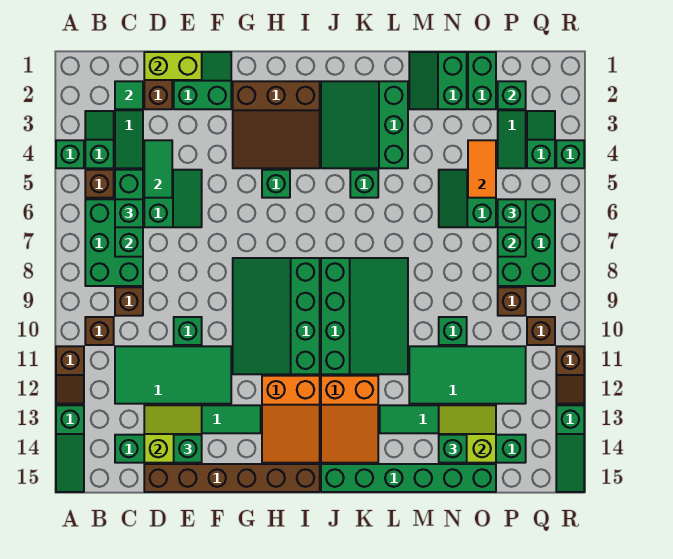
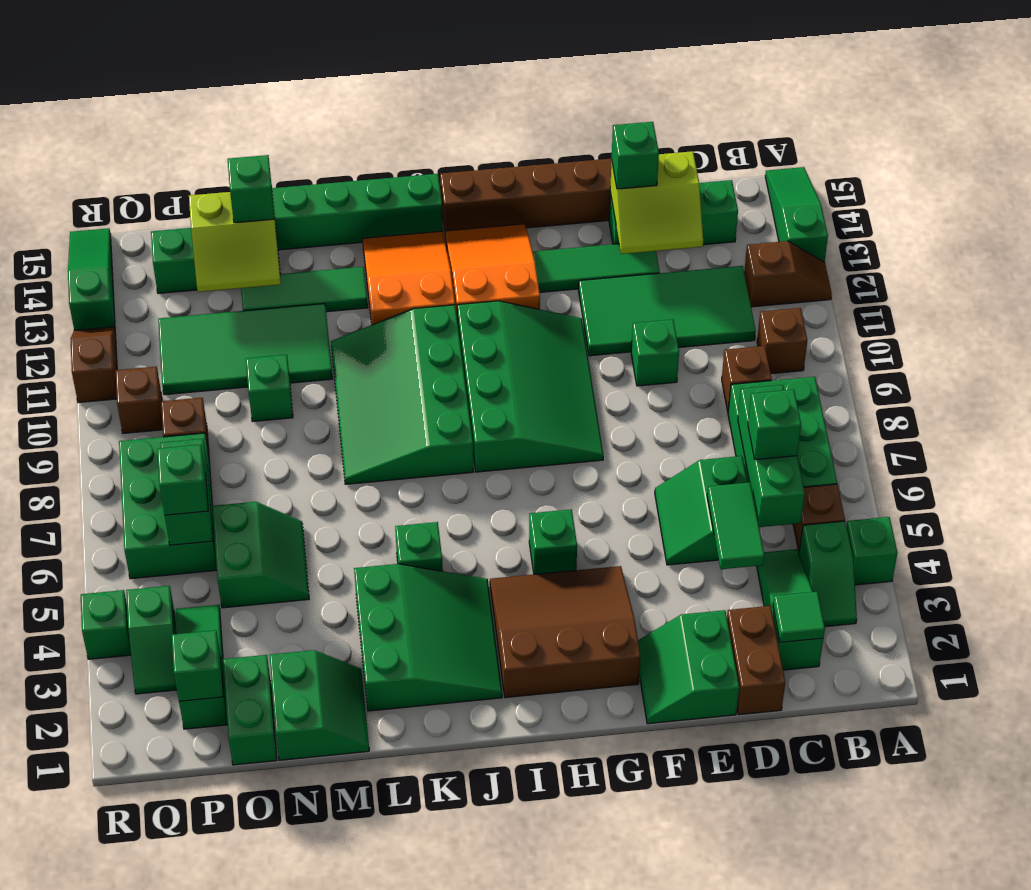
brown 1x2 slope [56,346,84,404] -> brown 1x2 slope turned to [744,241,832,307]
lime 1x2 brick [144,52,202,80] -> none
green 2x2 slope [174,52,231,109] -> green 2x2 slope turned to [638,610,739,724]
orange 1x2 tile [468,140,496,198] -> none

